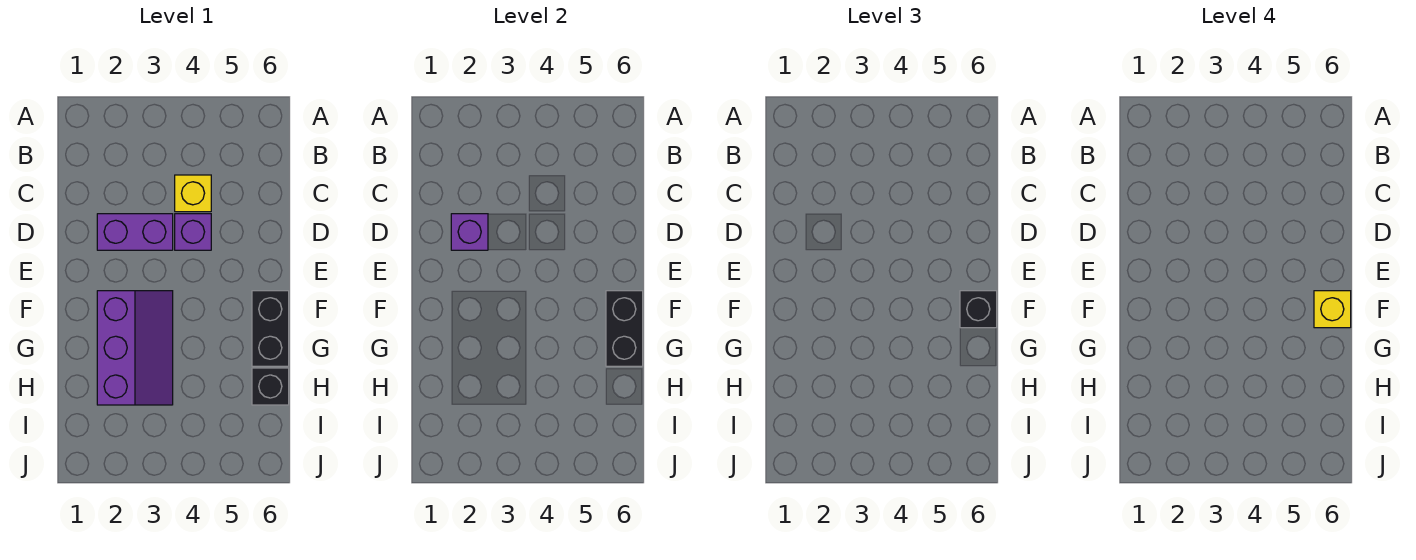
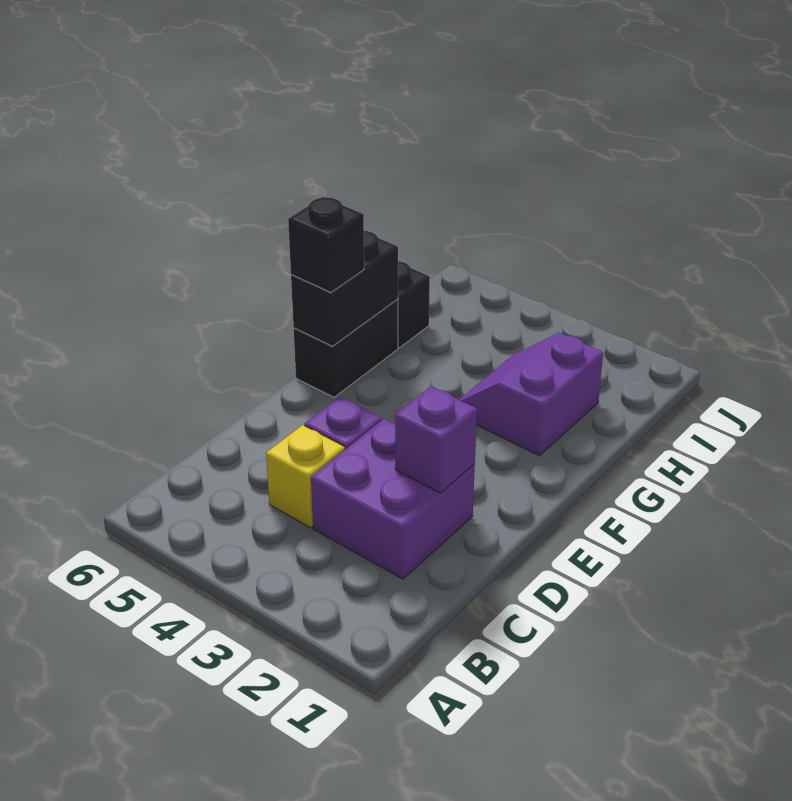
purple 1x2 brick [97,214,173,250] -> purple 2x2 brick [311,419,475,579]
purple 2x3 slope [97,291,173,405] -> purple 2x2 slope [459,333,603,456]
yellow 1x1 brick [1314,291,1351,328] -> none

